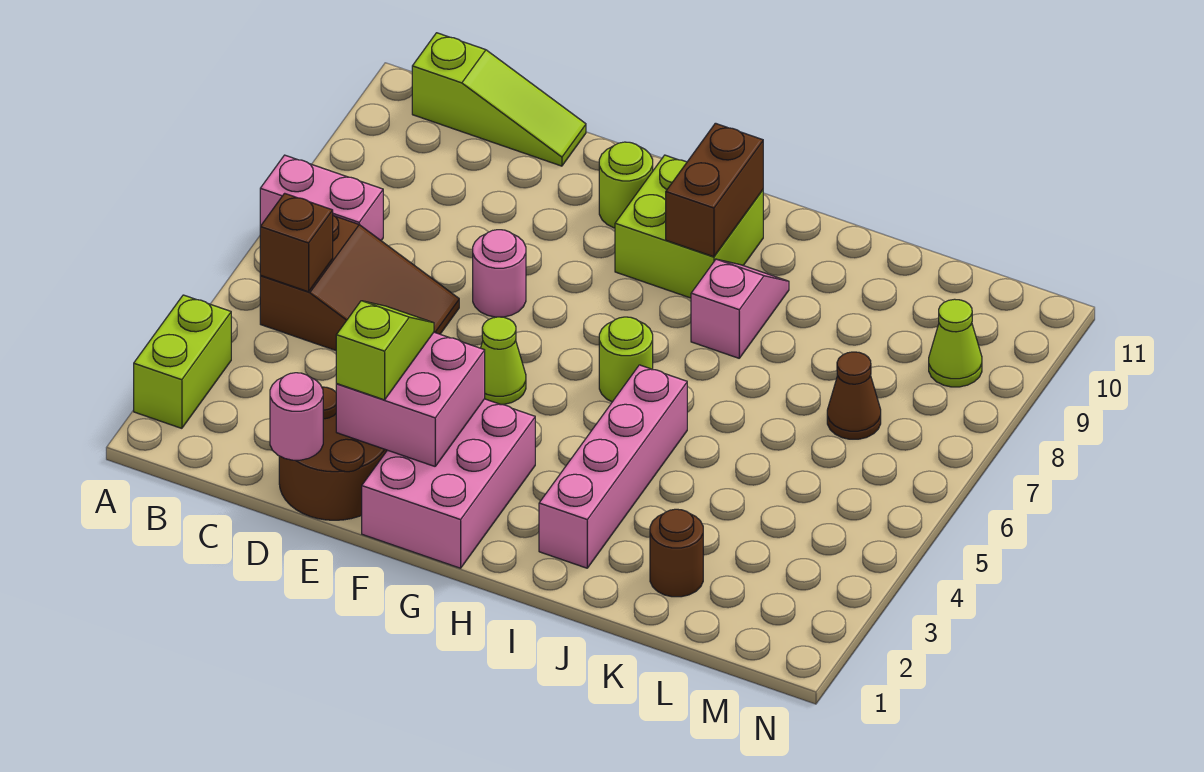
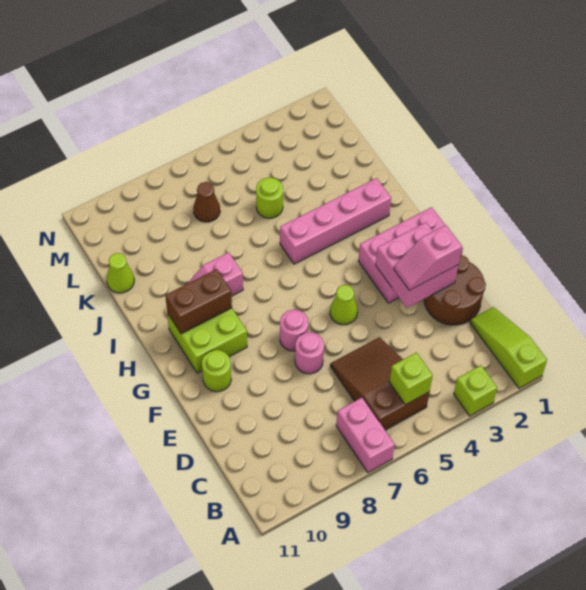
lime 1x2 brick [134,295,231,428] -> lime 1x1 brick [454,365,497,416]
brown 1x1 brick [260,193,333,292] -> lime 1x1 brick [390,353,433,405]
lime 1x3 slope [412,33,586,166] -> lime 1x3 slope moved to [470,307,547,389]
pink 1x1 round brick [270,373,323,460] -> pink 1x1 round brick moved to [280,310,308,351]
lime 1x2 slope [336,301,434,400] -> pink 1x2 slope [394,225,462,290]
lime 1x1 round brick [599,317,653,402] -> lime 1x1 round brick moved to [256,177,283,218]
brown 1x1 round brick [650,509,703,597] -> none
lime 1x1 cone [929,299,982,387] -> lime 1x1 cone moved to [107,253,134,293]

